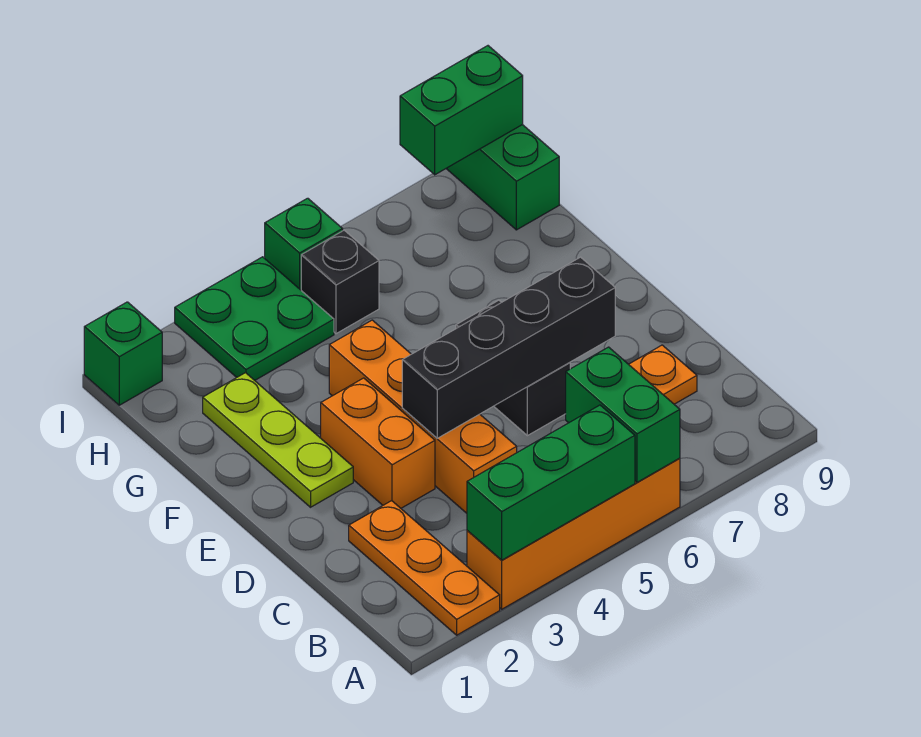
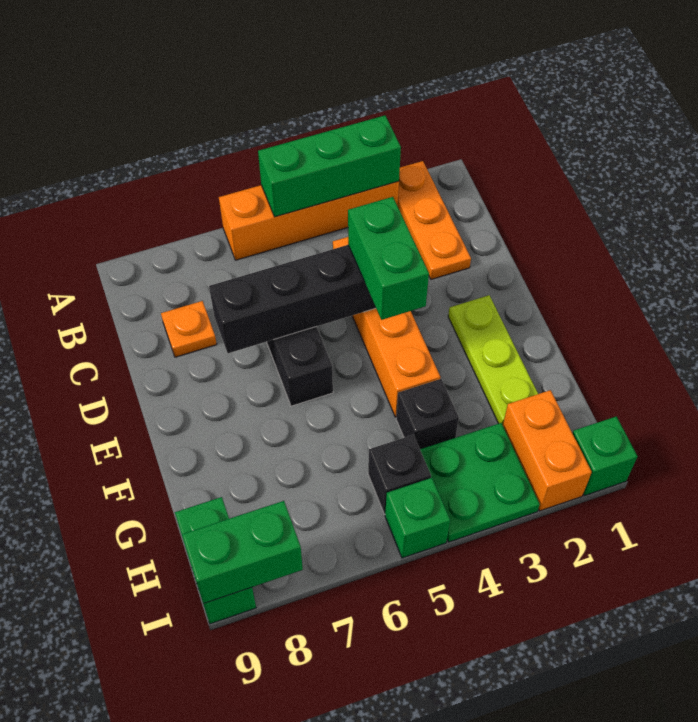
green 1x2 brick [566,347,680,482] -> green 1x2 brick moved to [348,197,429,320]
orange 1x2 brick [321,378,435,508] -> orange 1x2 brick moved to [503,390,592,511]
none -> black 1x1 brick [396,379,459,449]

